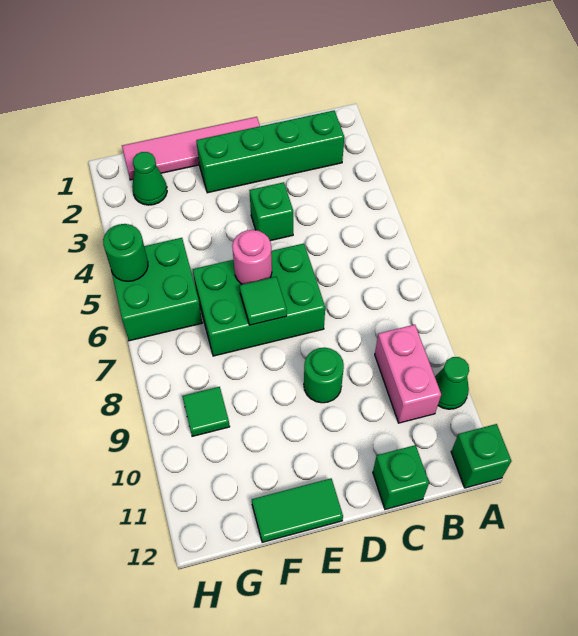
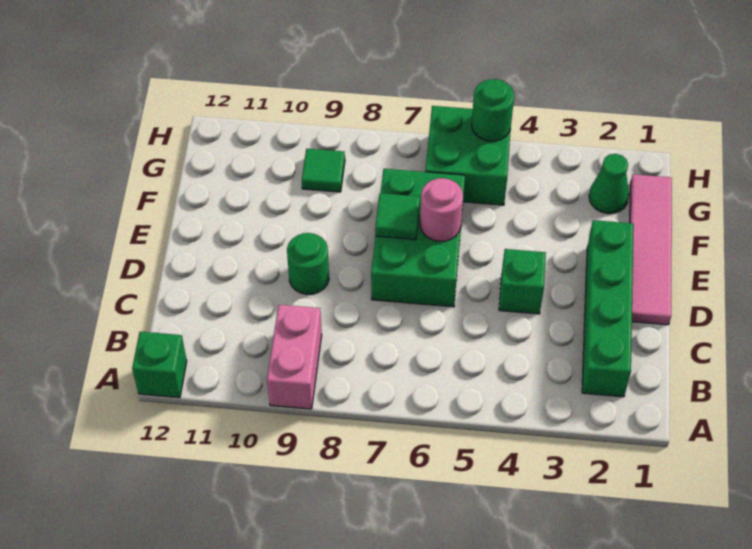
green 1x1 cone [435,357,469,409] -> none
pink 1x2 brick [375,325,441,423] -> pink 1x2 brick turned to [267,305,322,409]
green 1x1 brick [373,445,429,509] -> none
green 1x2 tile [252,478,343,542] -> none

